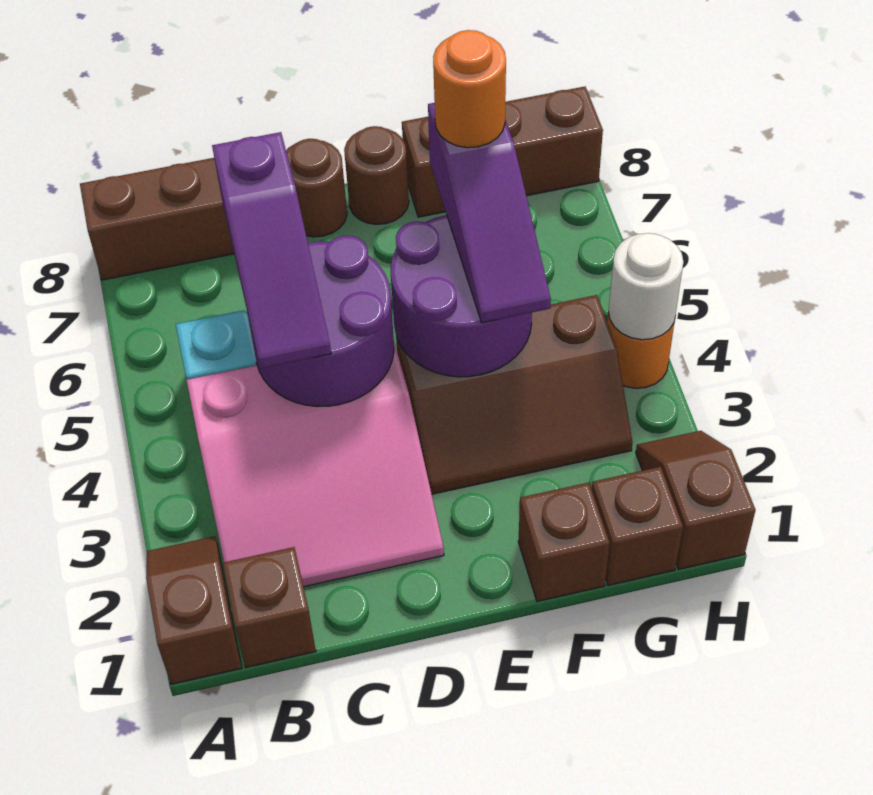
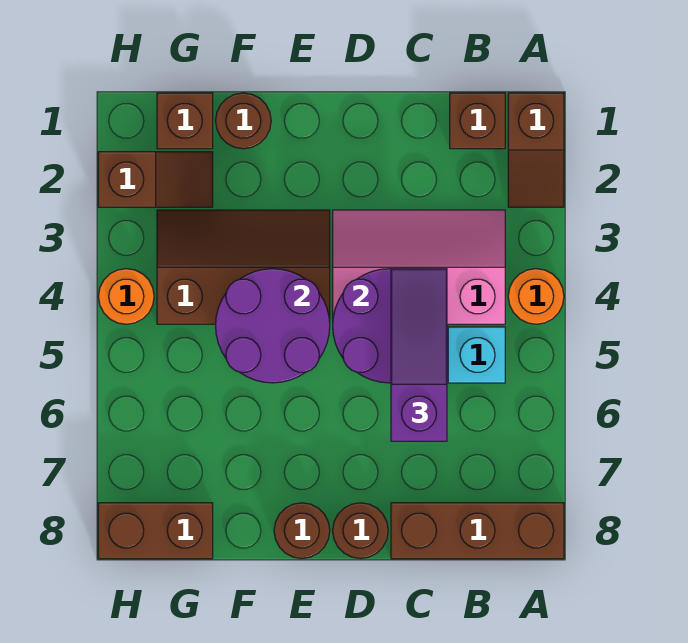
pink 3x3 slope [187,343,444,587] -> pink 2x3 slope [333,210,505,324]
brown 1x1 brick [518,483,610,601] -> brown 1x1 round brick [216,93,271,149]
purple 1x3 slope [428,103,551,323] -> none
orange 1x1 round brick [433,30,506,148] -> orange 1x1 round brick moved to [508,269,564,324]
brown 1x3 brick [402,87,603,217] -> brown 1x2 brick [98,503,213,559]
brown 1x2 slope [636,431,756,569] -> brown 1x2 slope turned to [98,152,213,207]
white 1x1 round brick [608,233,683,340] -> none

